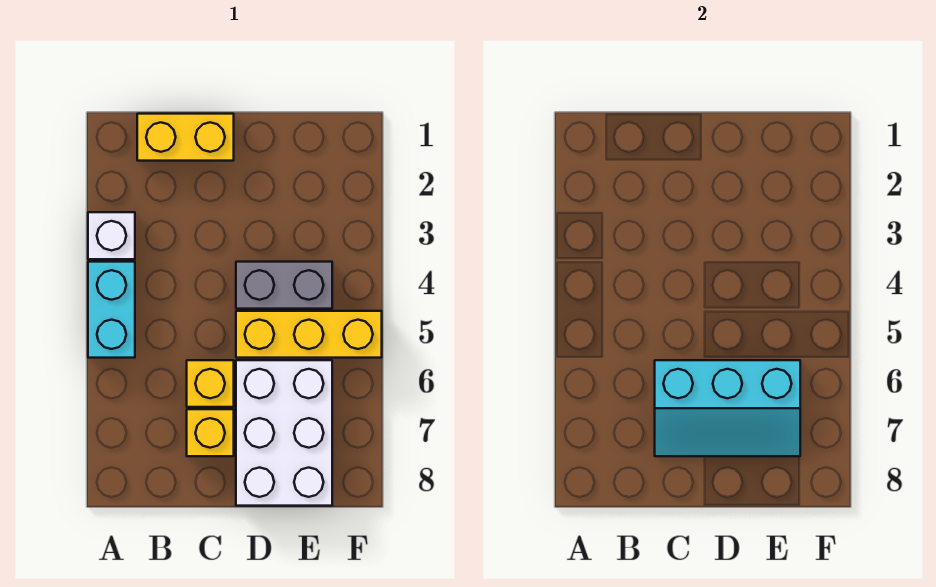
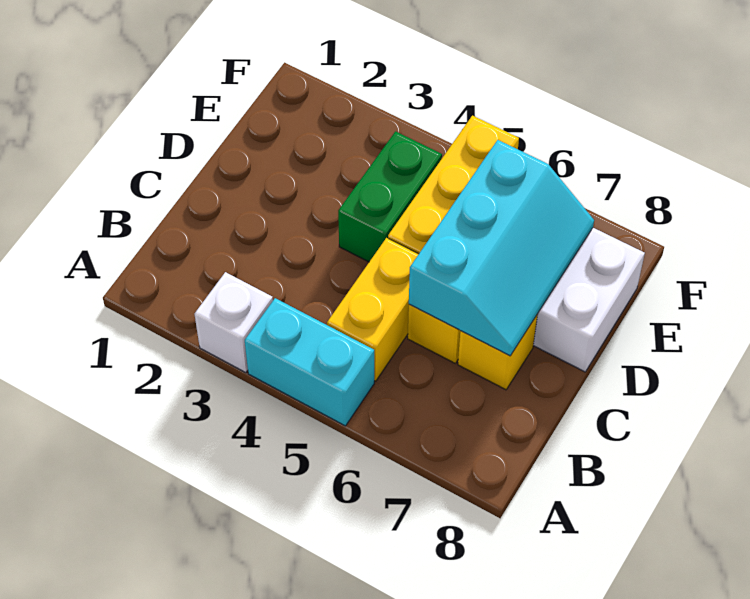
yellow 1x2 brick [137,114,234,161] -> yellow 1x2 brick moved to [327,238,418,381]
grey 1x2 brick [236,262,332,309] -> green 1x2 brick [338,131,442,262]

